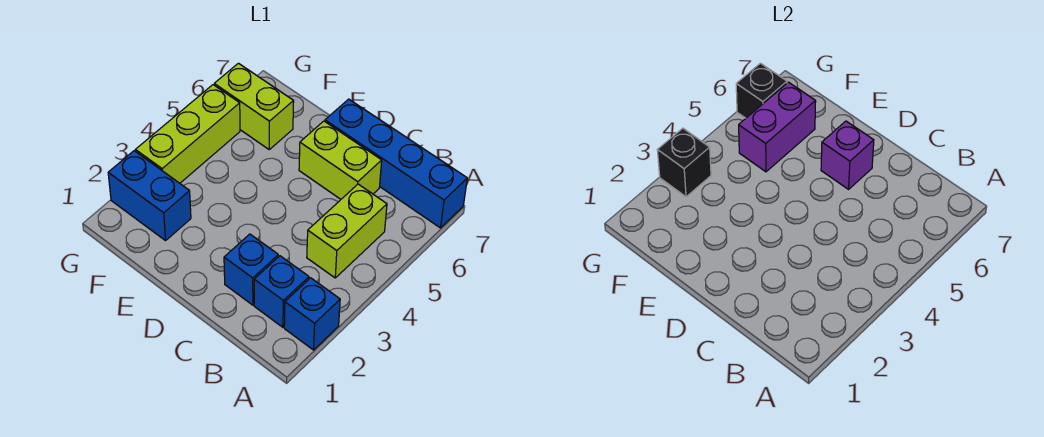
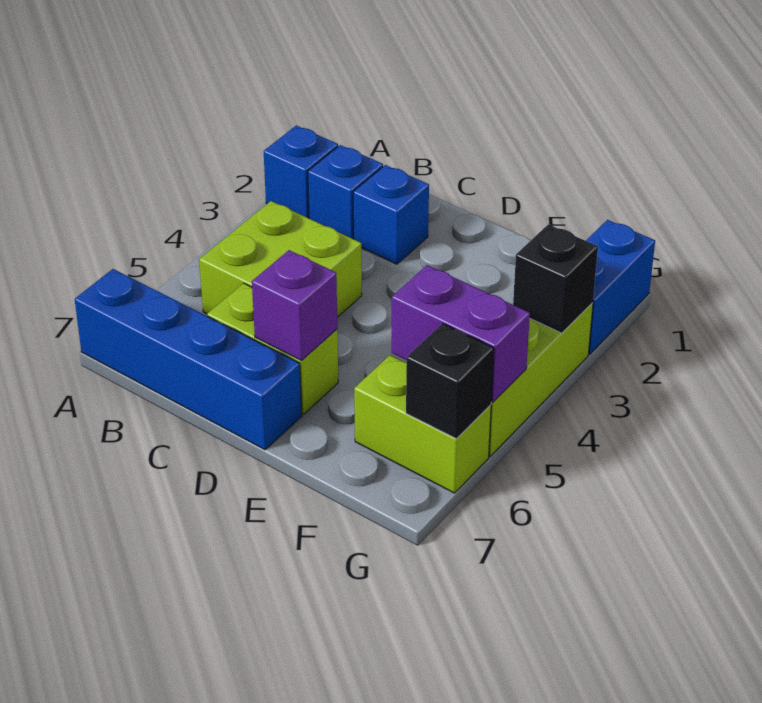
lime 1x2 brick [307,184,387,278] -> lime 2x2 brick [199,201,362,317]
blue 1x2 brick [108,151,191,240] -> blue 1x2 brick turned to [586,220,655,354]
purple 1x2 brick [739,82,816,172] -> purple 1x2 brick turned to [392,265,530,402]

